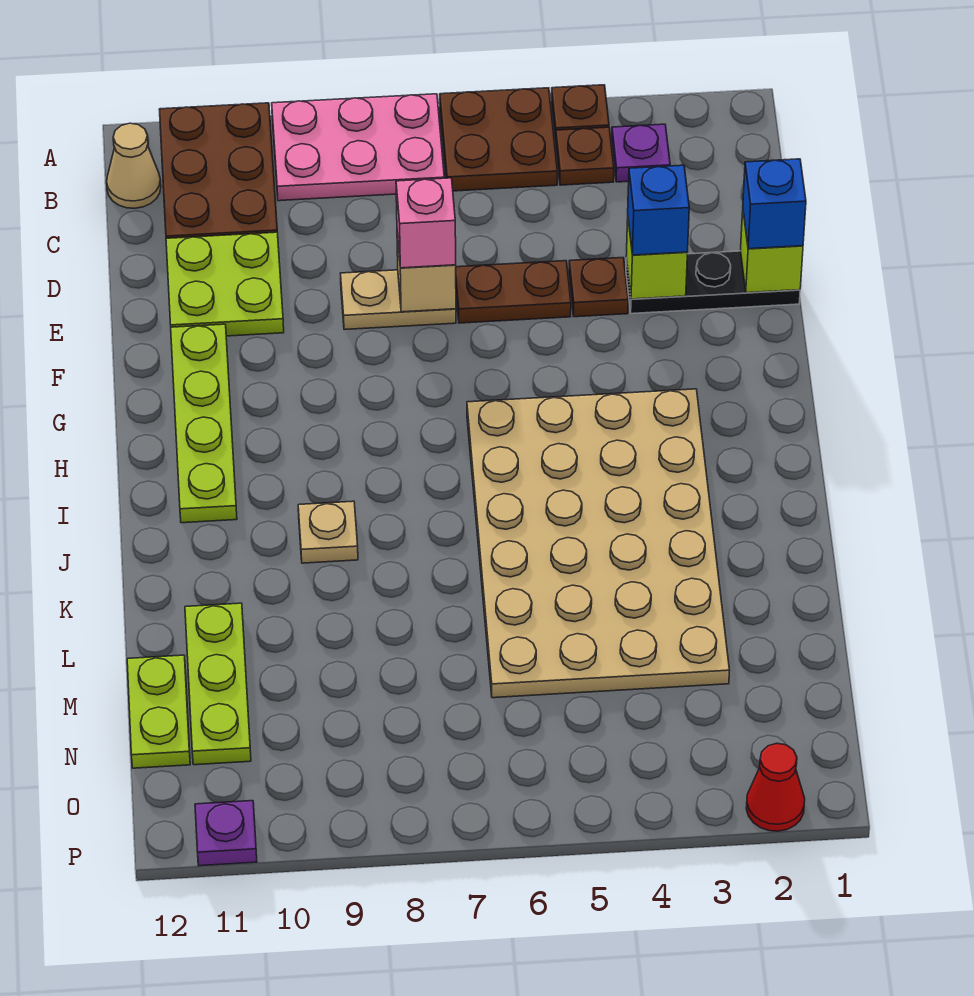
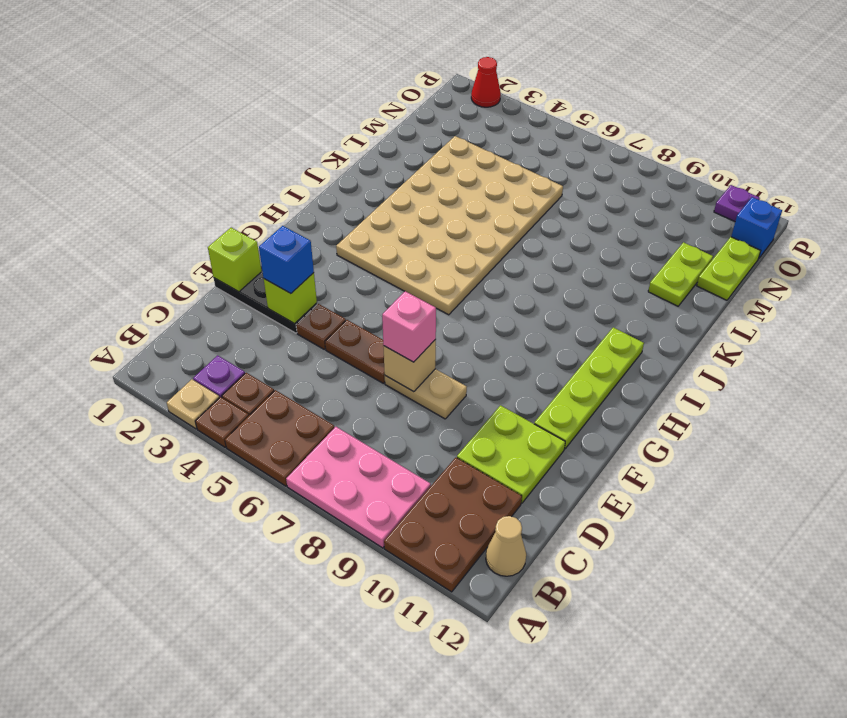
blue 1x1 brick [743,159,806,249] -> blue 1x1 brick moved to [731,197,782,259]
tan 1x1 plate [298,501,358,563] -> tan 1x1 plate moved to [167,379,219,429]
lime 1x3 plate [185,603,251,765] -> lime 1x2 plate [648,242,713,306]

